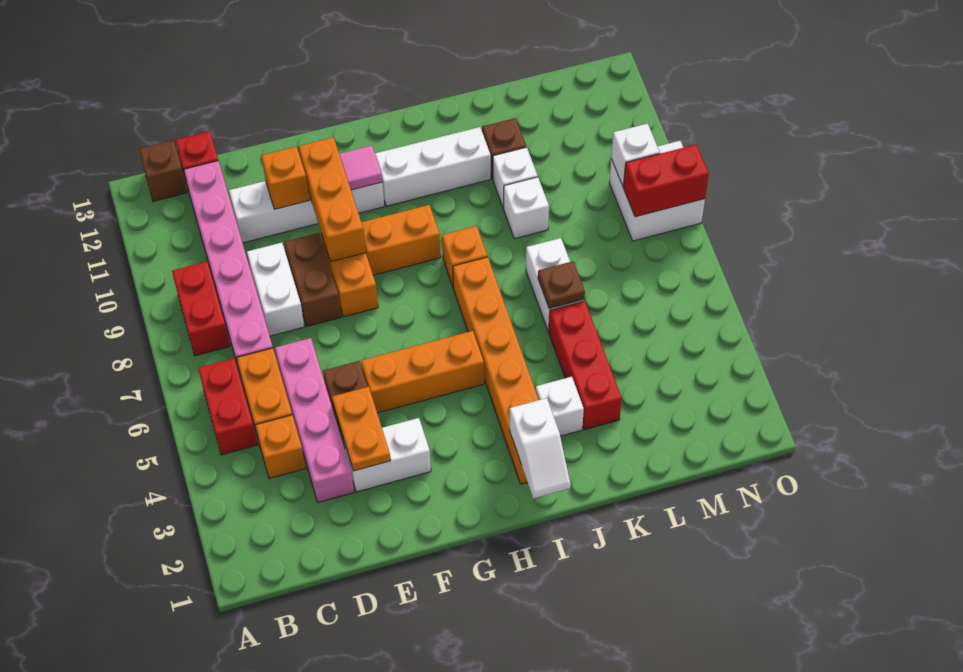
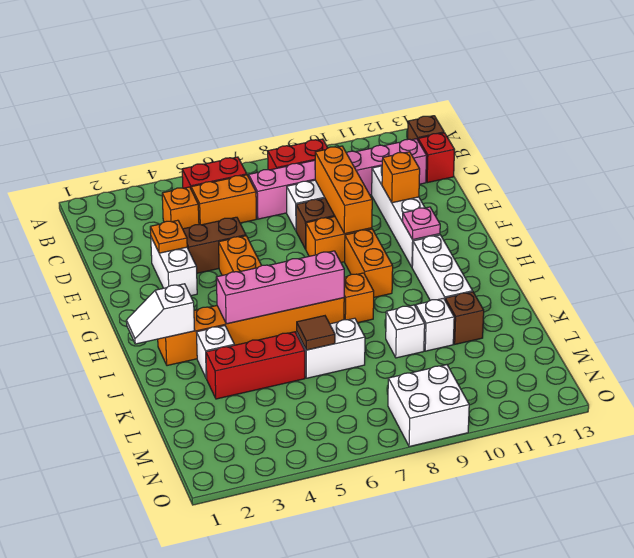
pink 1x4 brick [275,338,354,502] -> pink 1x4 brick moved to [216,251,344,324]
orange 1x2 plate [332,387,391,471] -> orange 1x1 plate [150,220,187,253]
orange 1x3 brick [299,137,366,262] -> orange 1x3 brick turned to [315,146,372,234]
pink 1x1 tile [339,146,382,190] -> pink 1x1 plate [403,207,440,240]
brown 1x1 plate [538,261,585,309] -> brown 1x1 tile [297,316,335,350]
red 1x2 brick [623,145,709,217] -> none
white 1x1 brick [611,124,660,186] -> none

